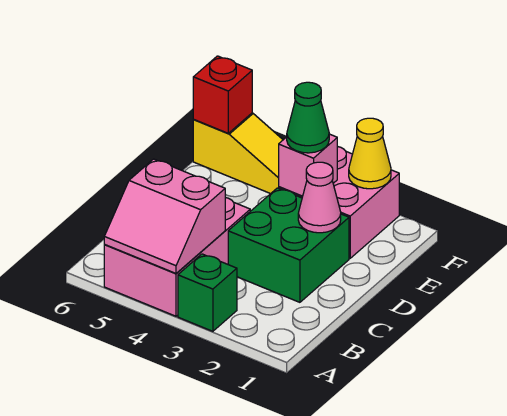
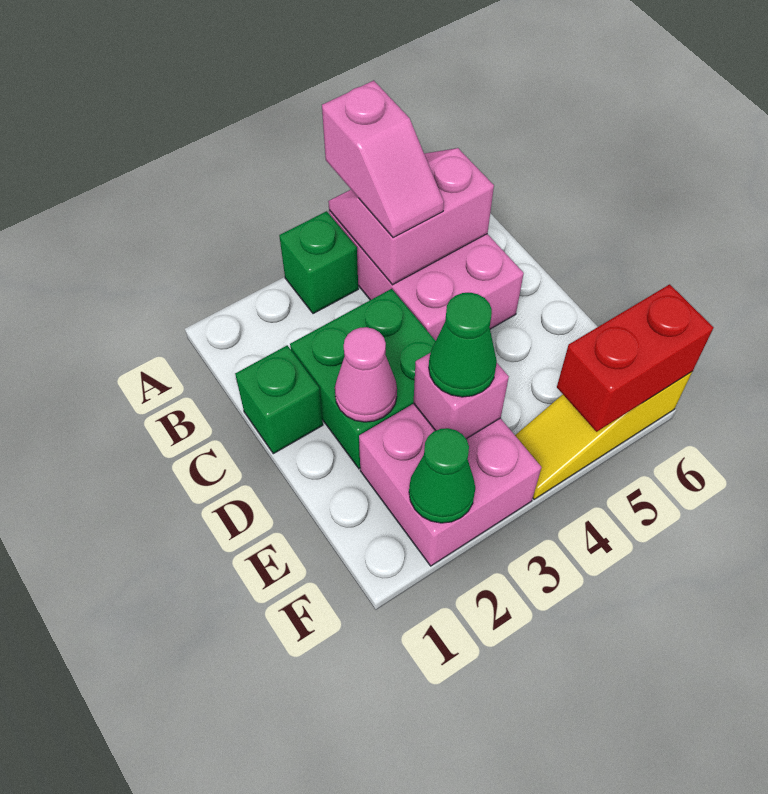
none -> pink 1x2 slope [322,81,444,238]
none -> green 1x1 brick [235,345,323,454]
yellow 1x1 cone [349,118,391,189] -> green 1x1 cone [409,428,475,523]
red 1x1 brick [193,56,252,133] -> red 1x2 brick [557,284,714,432]

